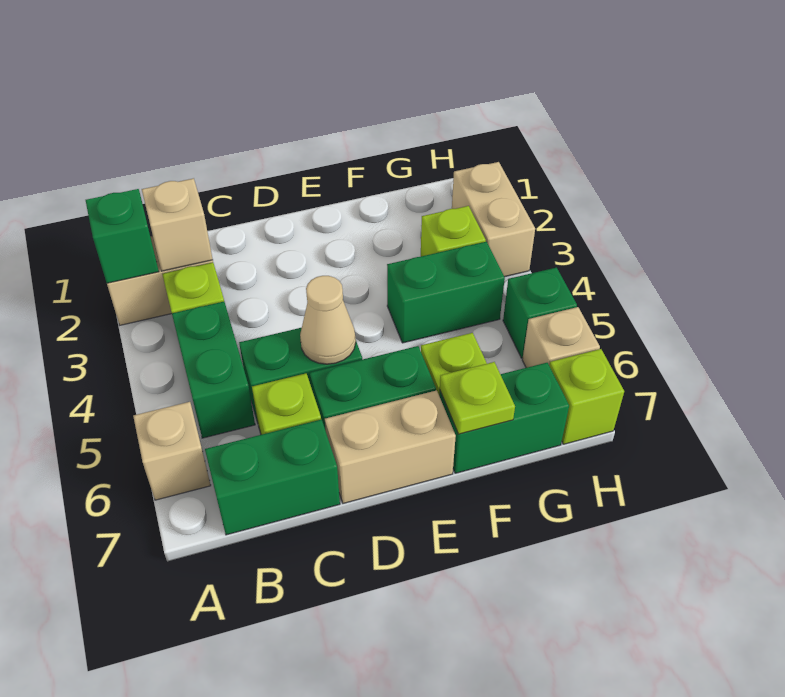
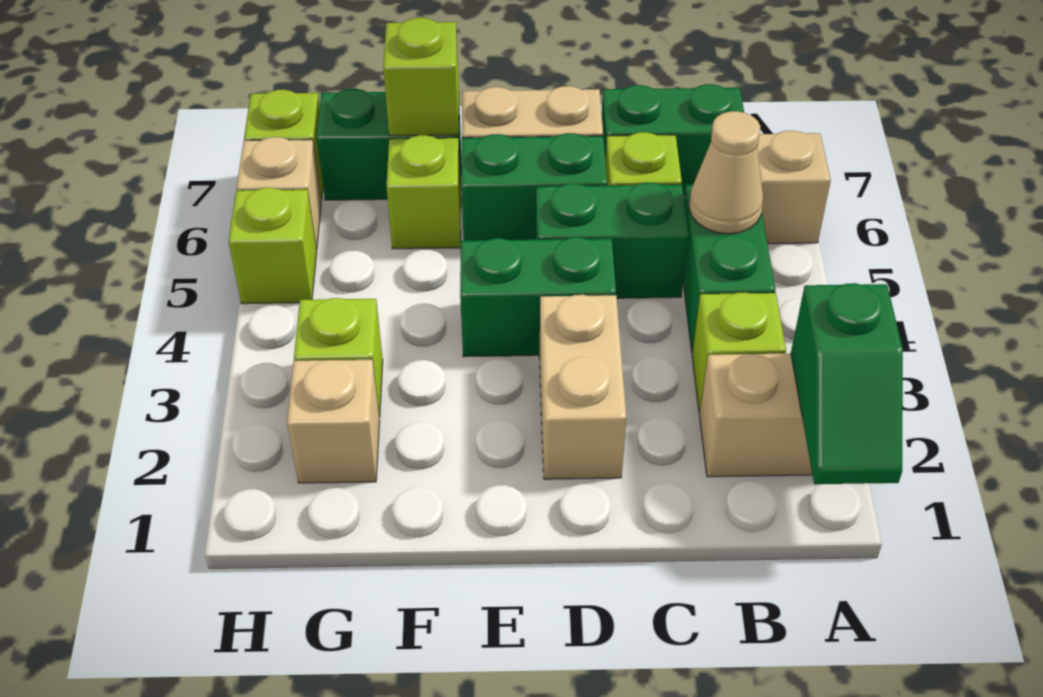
tan 1x1 brick [142,178,213,271] -> tan 1x1 brick moved to [287,360,380,483]
tan 1x1 cone [300,276,356,364] -> tan 1x1 cone moved to [689,111,763,234]
green 1x2 brick [387,242,505,343] -> green 1x2 brick moved to [460,237,616,357]
lime 1x1 plate [440,362,515,434] -> lime 1x1 brick [383,18,459,136]
tan 1x2 brick [452,162,535,277] -> tan 1x2 brick moved to [539,295,626,479]
green 1x1 brick [503,268,577,358] -> lime 1x1 brick [229,188,317,304]

